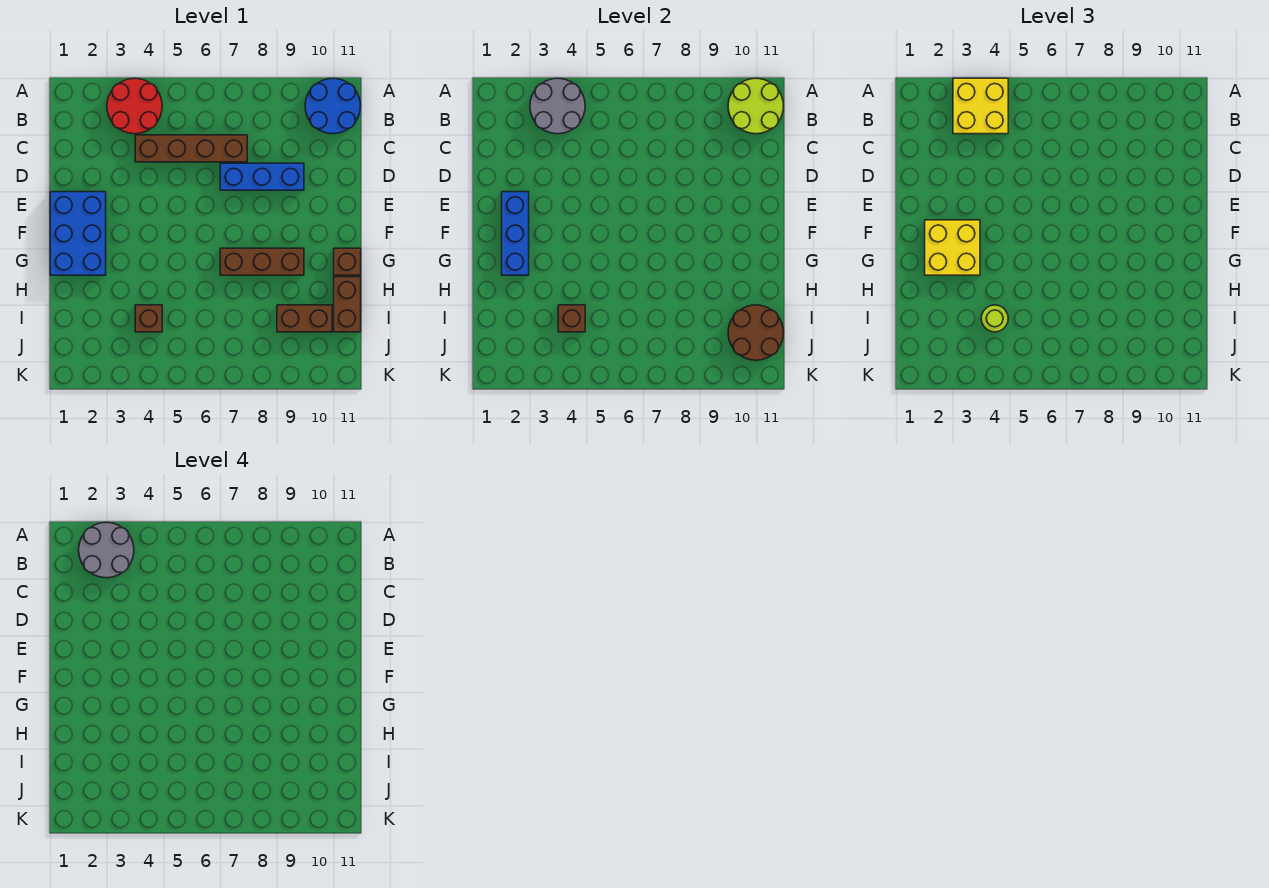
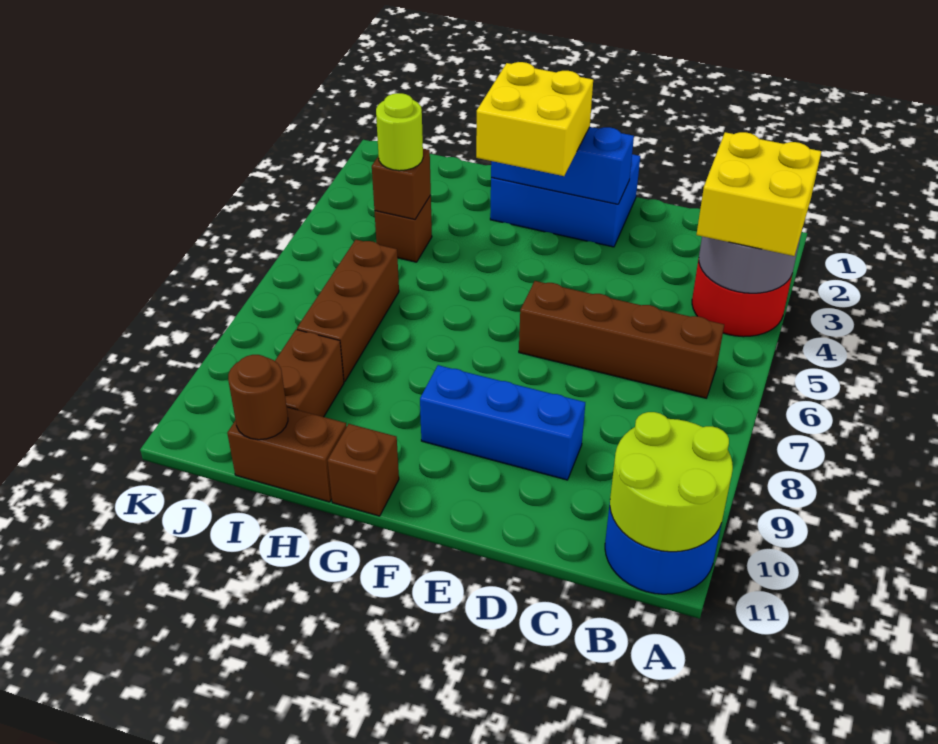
grey 2x2 round brick [79,522,134,578] -> none
brown 1x4 brick [135,135,247,162] -> brown 1x4 brick turned to [519,281,724,398]
blue 1x3 brick [220,163,304,190] -> blue 1x3 brick turned to [420,365,585,480]
brown 1x3 brick [220,248,304,275] -> brown 1x3 brick moved to [297,240,399,382]
brown 2x2 round brick [728,305,784,360] -> brown 1x1 round brick [228,355,288,440]

